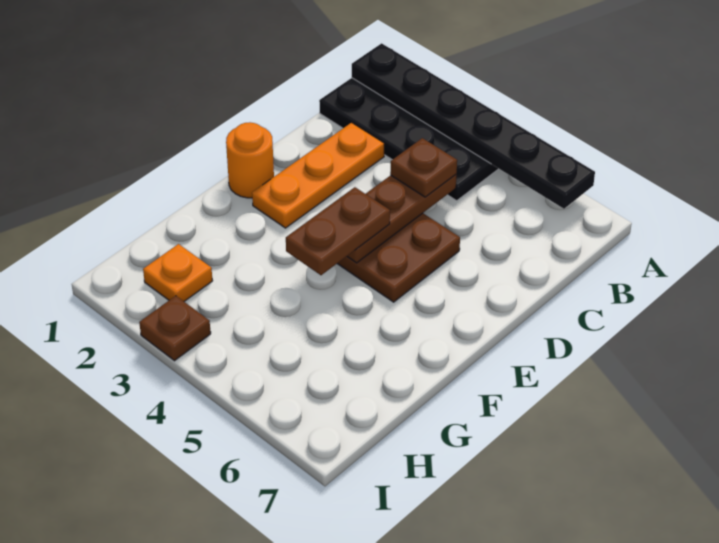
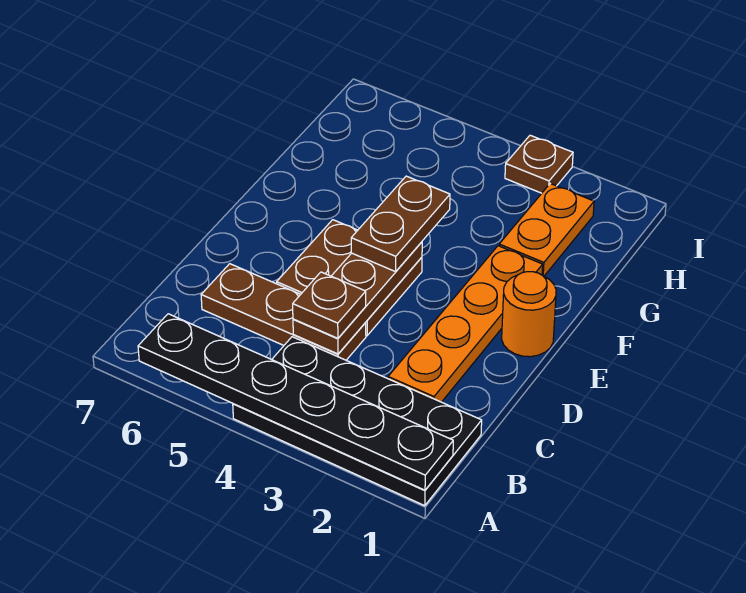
orange 1x3 plate [252,123,384,228] -> orange 1x4 plate [388,246,543,402]
none -> brown 1x3 plate [201,264,366,360]
orange 1x1 plate [143,244,213,301] -> orange 1x2 plate [499,184,594,276]

